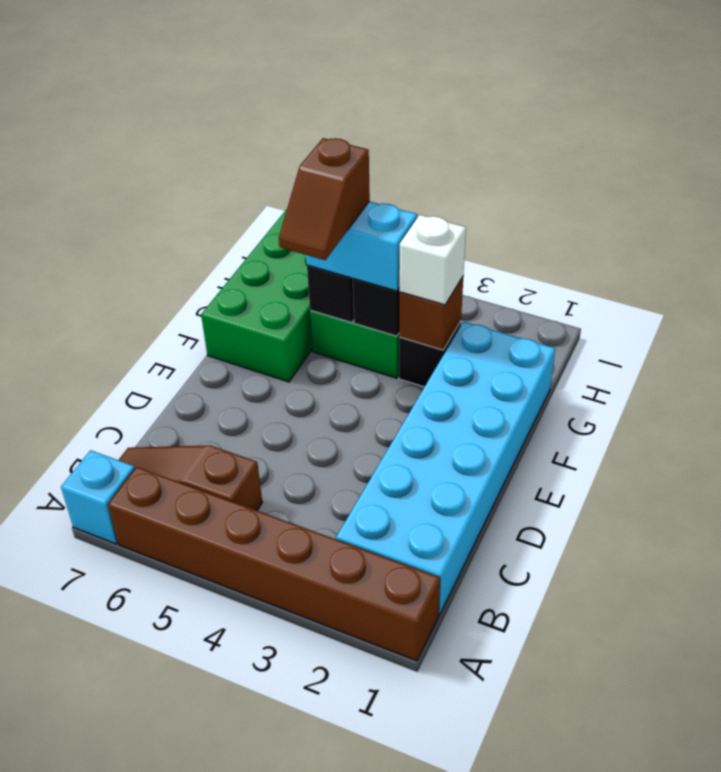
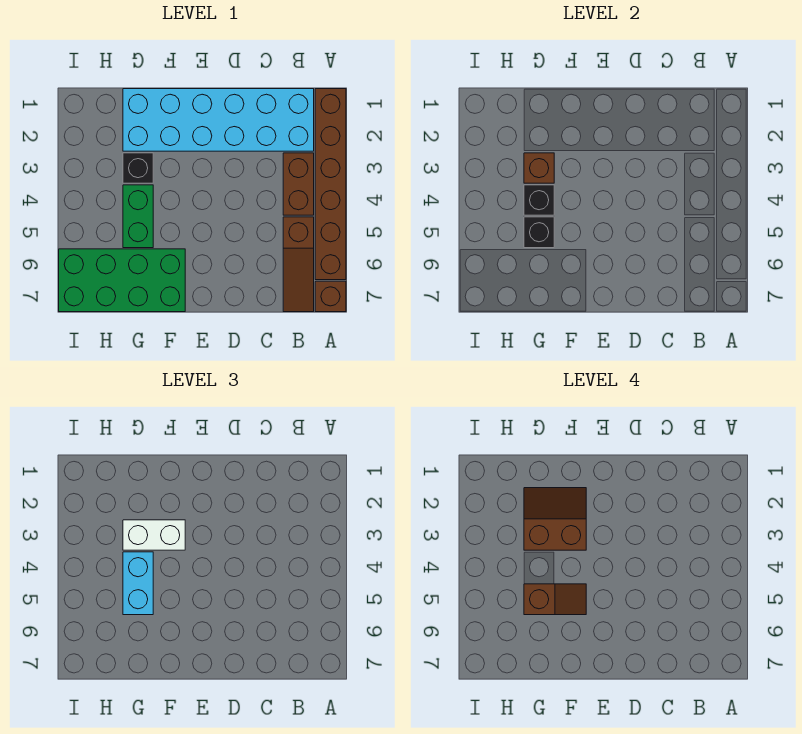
cyan 1x1 brick [61,450,135,544] -> brown 1x1 brick [315,281,346,312]
none -> brown 1x2 brick [283,153,314,215]
none -> brown 2x2 slope [524,488,586,550]
white 1x1 brick [399,215,466,305] -> white 1x2 brick [123,520,185,550]

